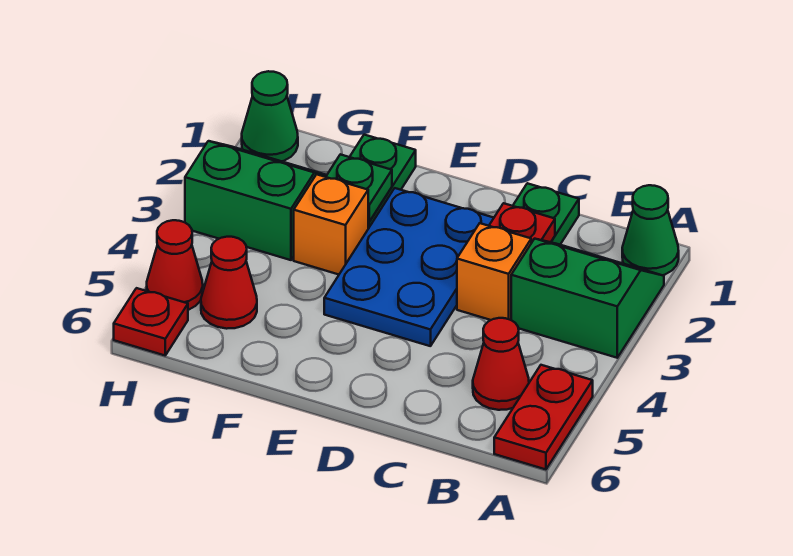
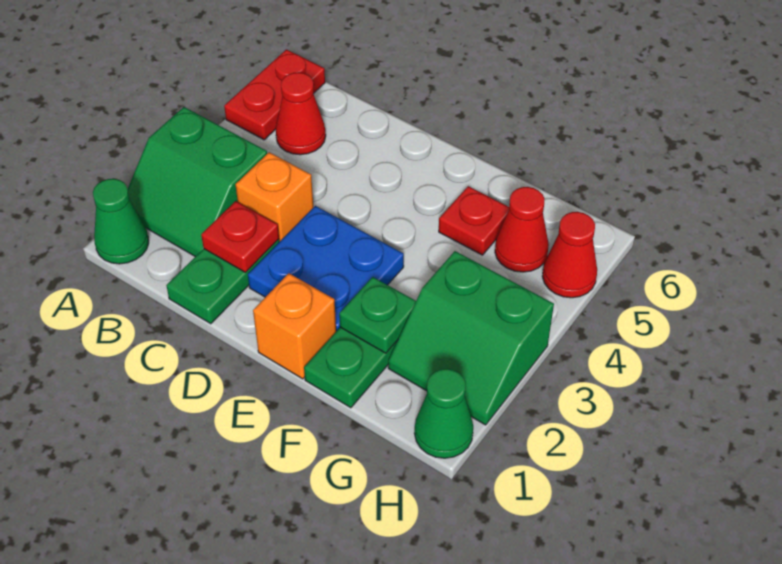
blue 2x3 plate [324,188,494,346] -> blue 2x2 plate [248,206,404,331]
orange 1x1 brick [294,174,368,274] -> orange 1x1 brick moved to [253,273,336,379]
red 1x1 plate [114,288,188,355] -> red 1x1 plate moved to [439,186,509,255]

